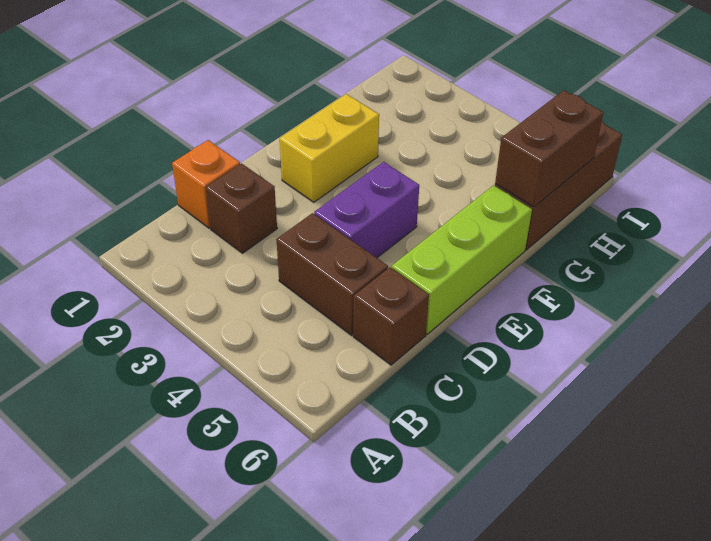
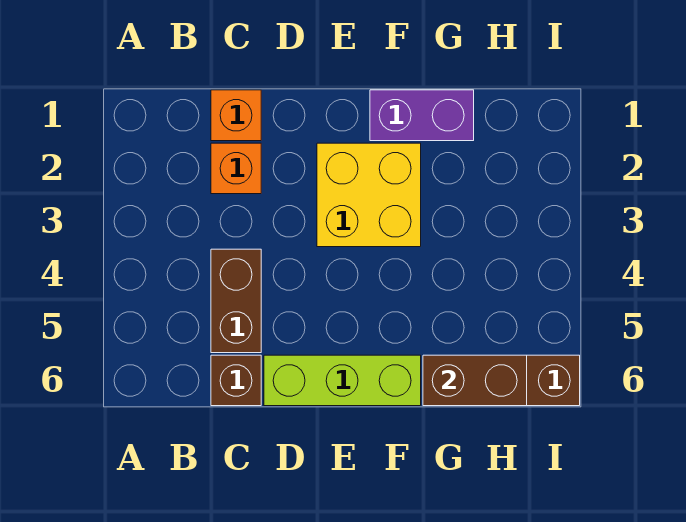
brown 1x1 brick [205,163,277,253] -> orange 1x1 brick [211,143,261,194]
purple 1x2 brick [314,162,419,258] -> purple 1x2 brick moved to [370,90,474,141]
yellow 1x2 brick [280,94,379,202] -> yellow 2x2 brick [317,143,421,247]

